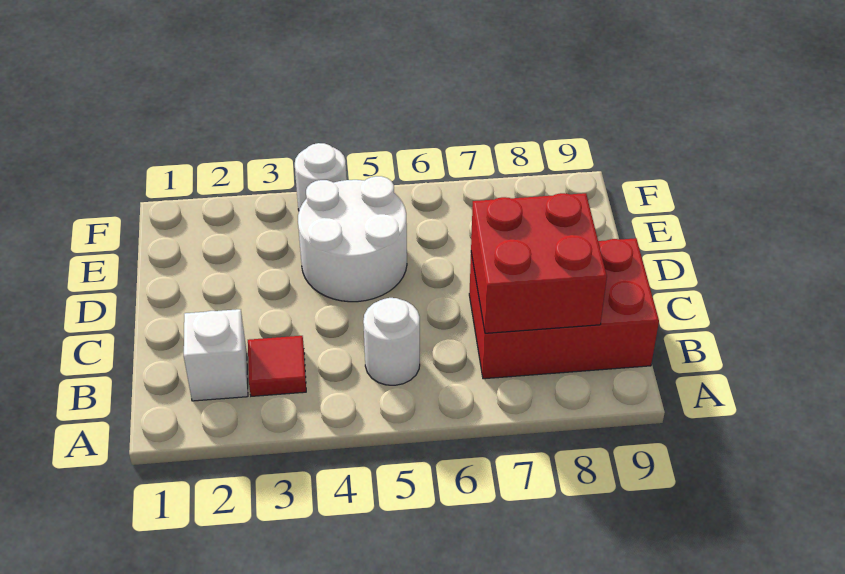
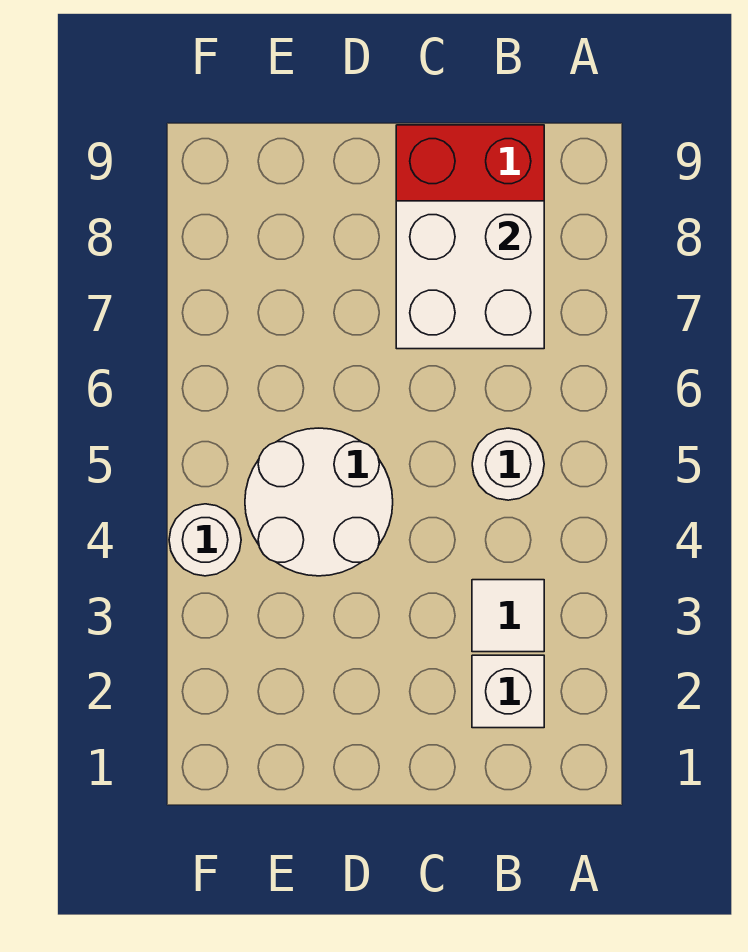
red 1x1 tile [248,336,306,396] -> white 1x1 tile [472,580,544,652]
red 2x2 brick [471,193,607,333] -> white 2x2 brick [396,201,544,349]

